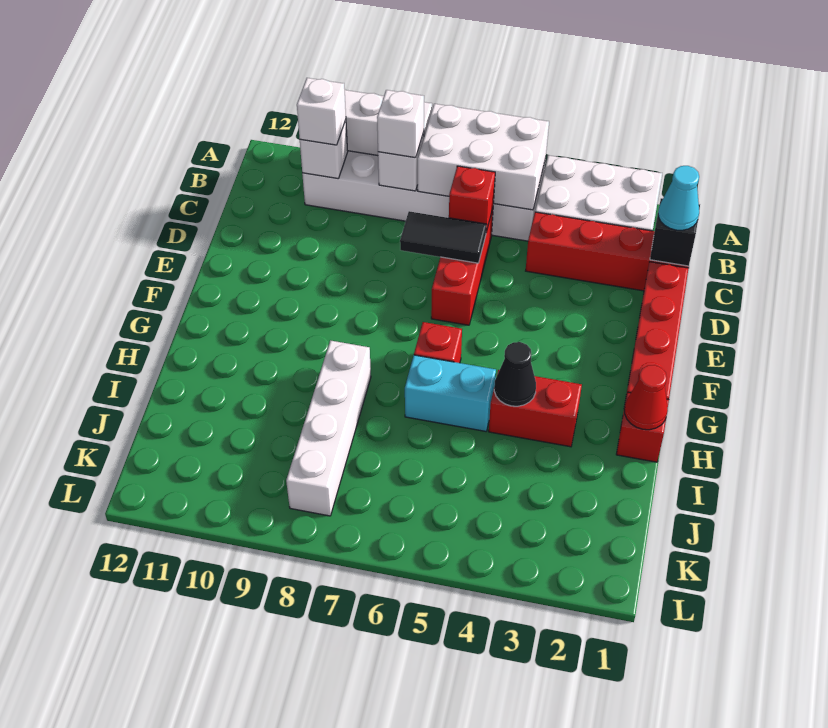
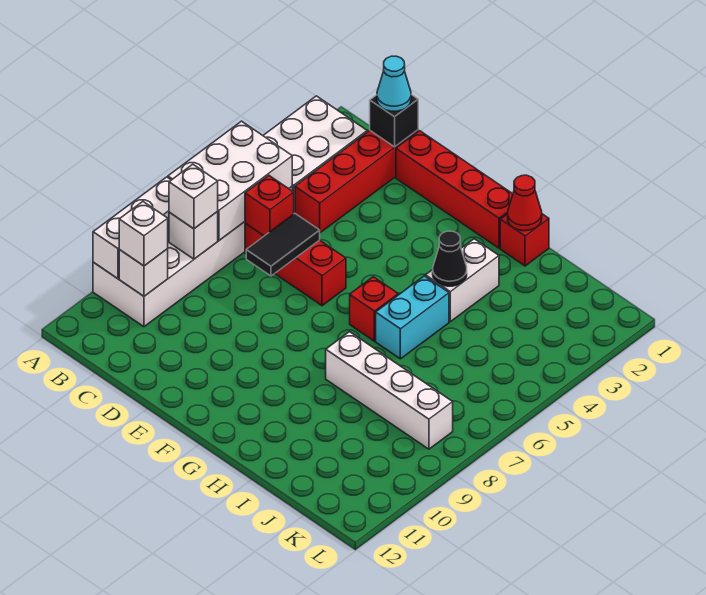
red 1x2 brick [489,370,582,447] -> white 1x2 brick [425,239,499,322]

